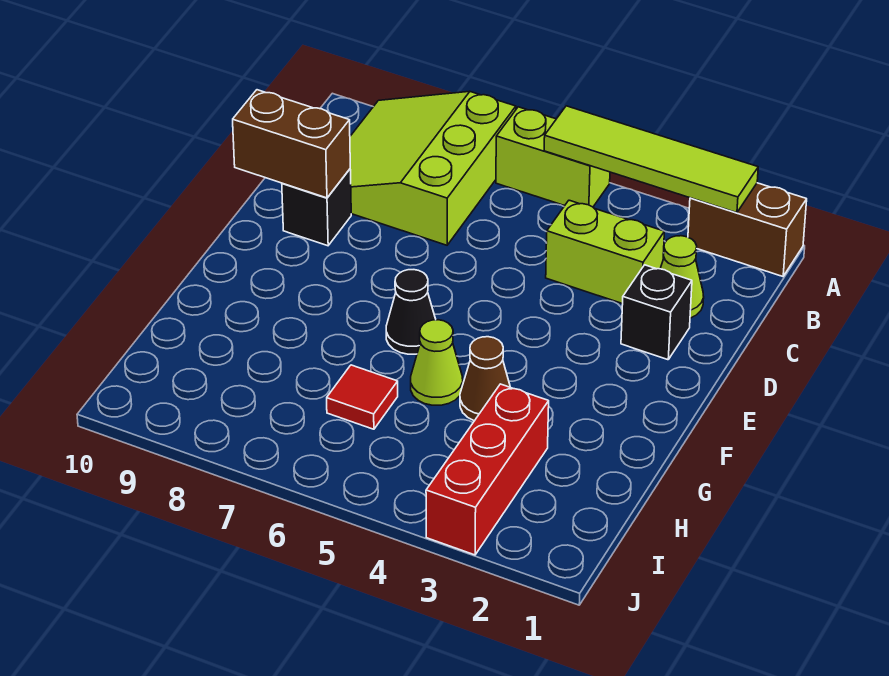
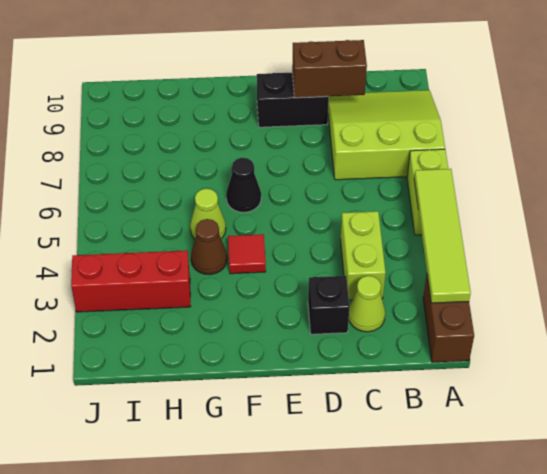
black 1x1 brick [282,169,351,246] -> black 1x2 brick [257,73,329,127]
brown 1x2 brick [233,90,350,198] -> brown 1x2 brick turned to [292,40,367,98]
red 1x1 tile [327,365,398,429] -> red 1x1 tile moved to [228,234,266,274]

